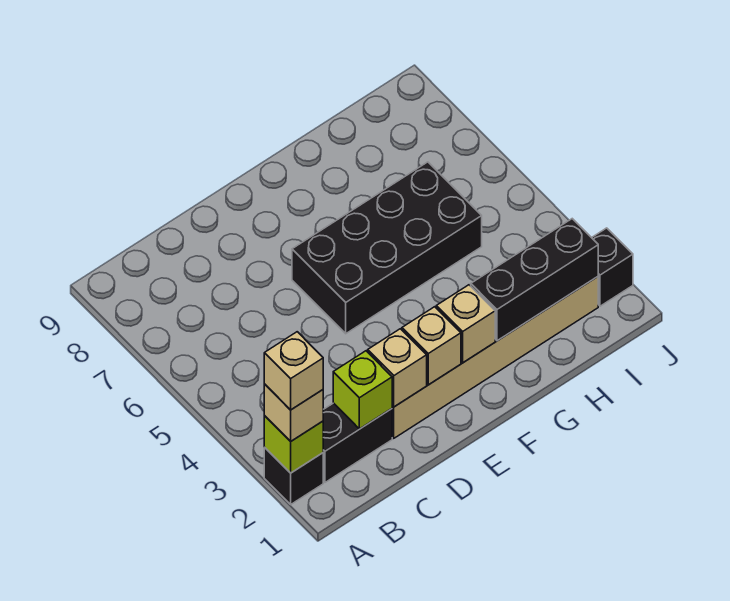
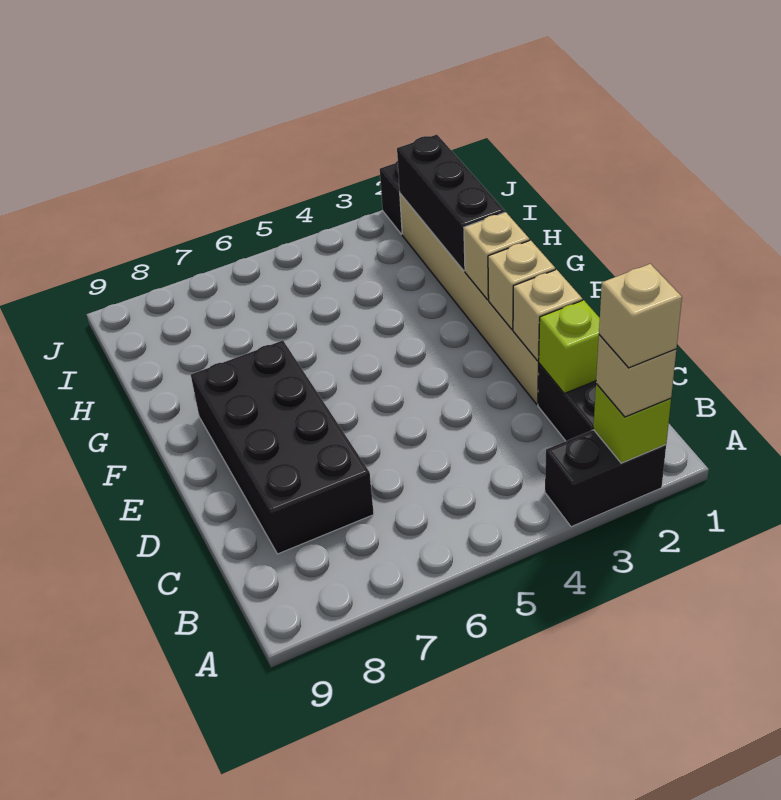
black 1x1 brick [264,448,323,504] -> black 1x2 brick [545,430,666,527]
black 2x4 brick [292,162,482,334] -> black 2x4 brick moved to [191,340,374,554]

